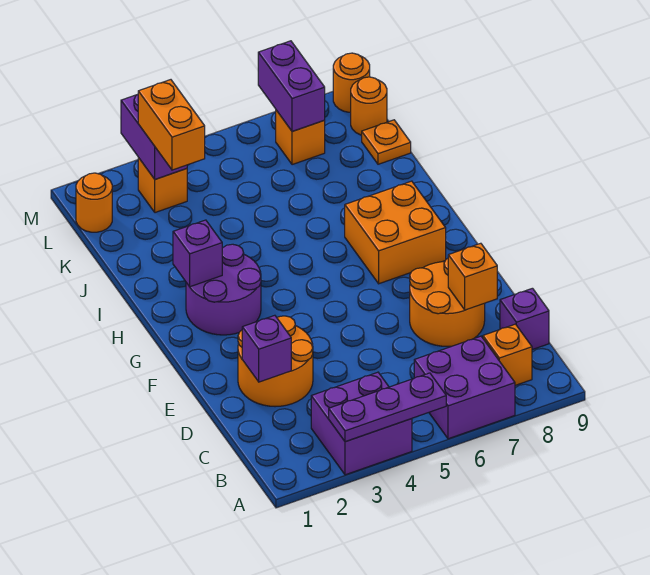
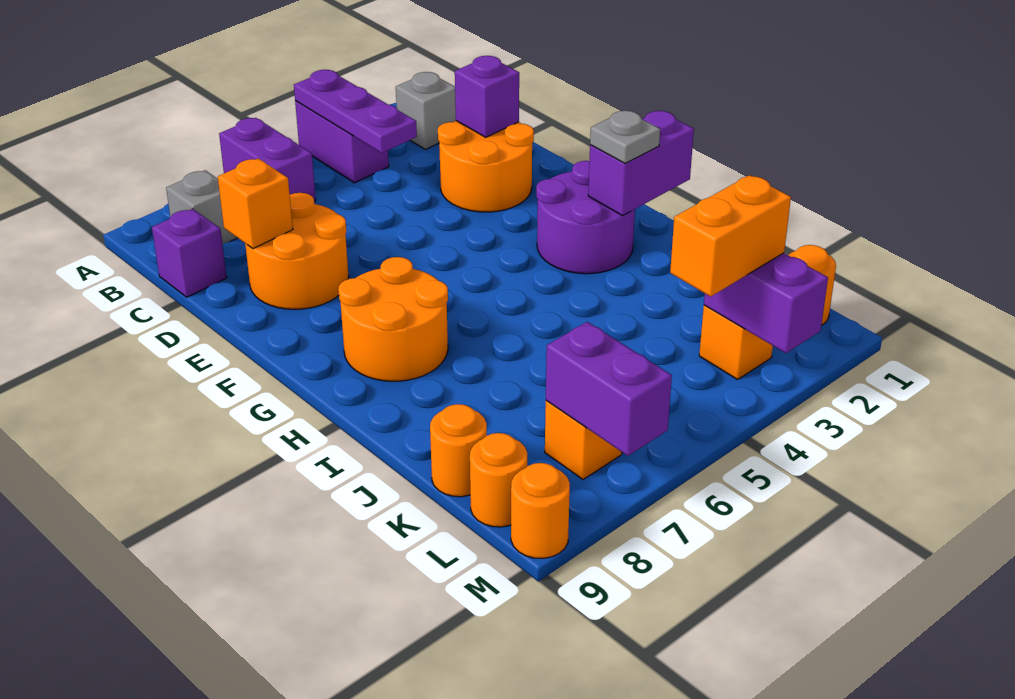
purple 2x2 brick [311,372,412,475] -> purple 1x2 brick [295,101,389,183]
purple 1x3 plate [329,373,446,442] -> purple 1x3 plate turned to [294,70,417,153]
purple 2x2 brick [414,336,515,439] -> purple 1x2 brick [219,118,316,202]
none -> grey 1x1 brick [396,72,456,149]
orange 1x1 brick [483,324,532,385] -> grey 1x1 brick [166,170,237,244]
orange 2x2 brick [345,181,446,284] -> orange 2x2 round brick [338,257,448,381]
purple 1x1 brick [173,220,222,287] -> purple 1x2 brick [588,111,694,216]
none -> grey 1x1 plate [590,111,660,163]
orange 1x2 brick [138,80,205,170] -> orange 1x2 brick turned to [670,175,791,297]
orange 1x1 plate [362,120,411,164] -> orange 1x1 round brick [430,404,487,497]

